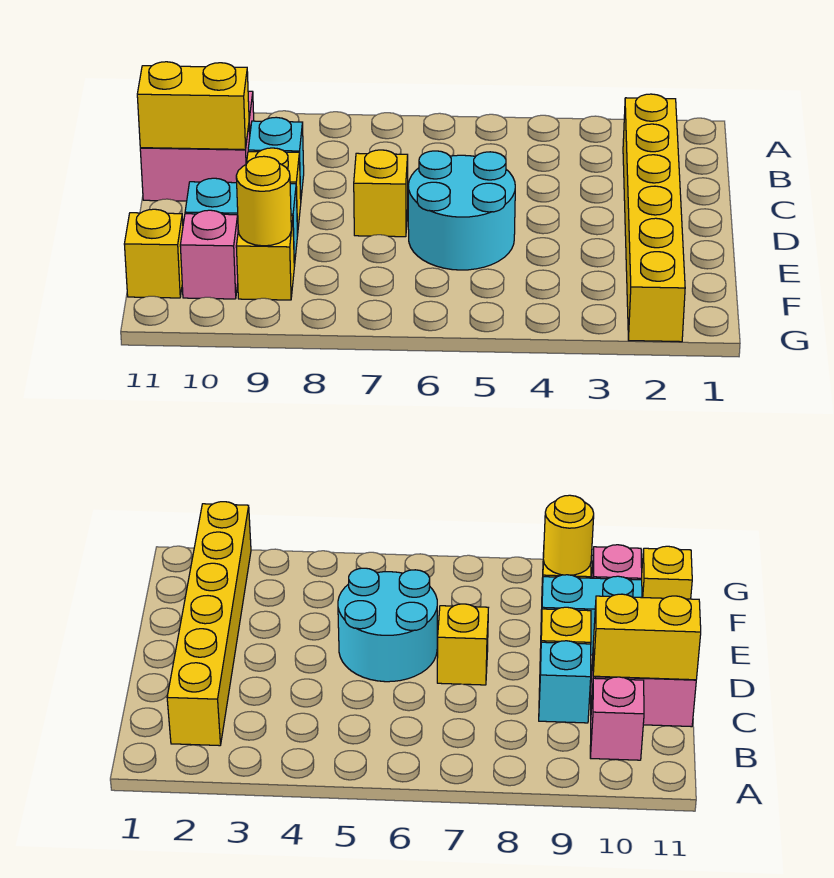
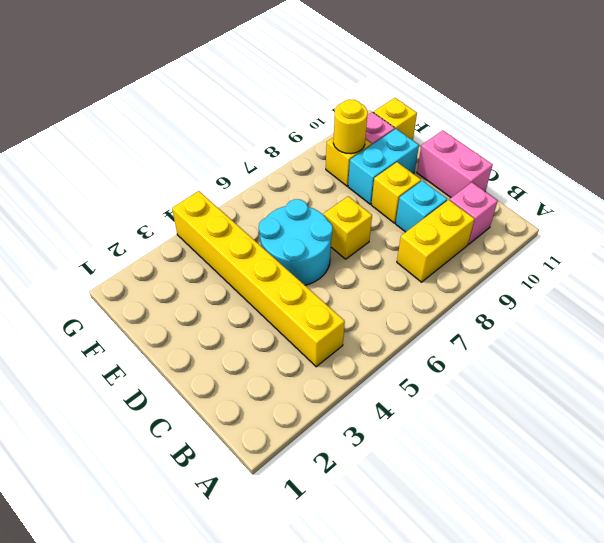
yellow 1x6 brick [623,94,685,342] -> yellow 1x6 brick moved to [172,191,345,367]
pink 1x2 brick [140,126,250,201] -> pink 1x2 brick turned to [417,130,493,198]
yellow 1x2 brick [137,62,249,149] -> yellow 1x2 brick moved to [397,200,475,282]

